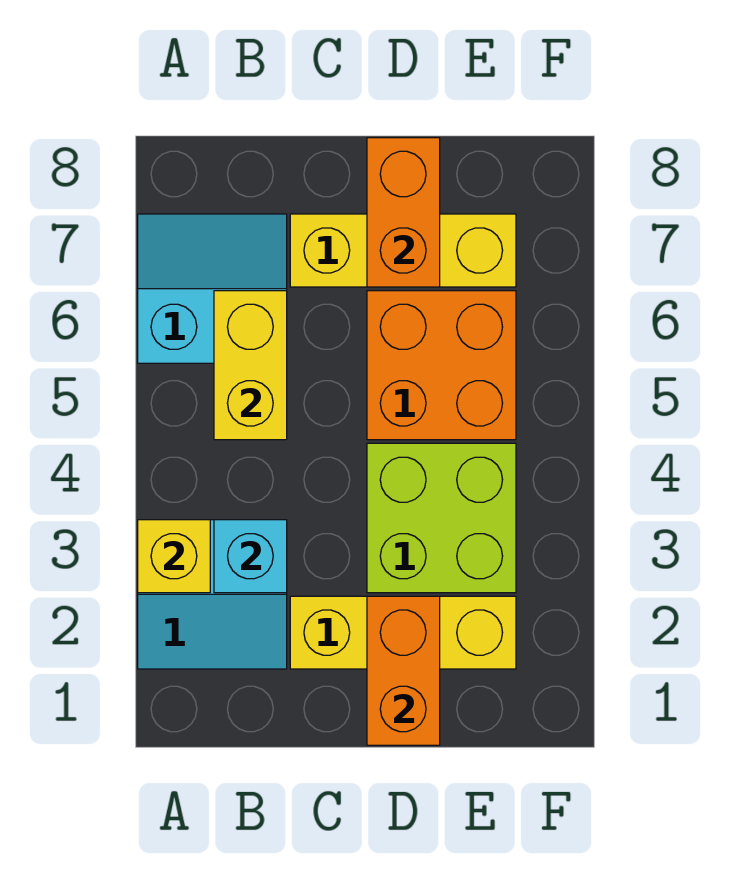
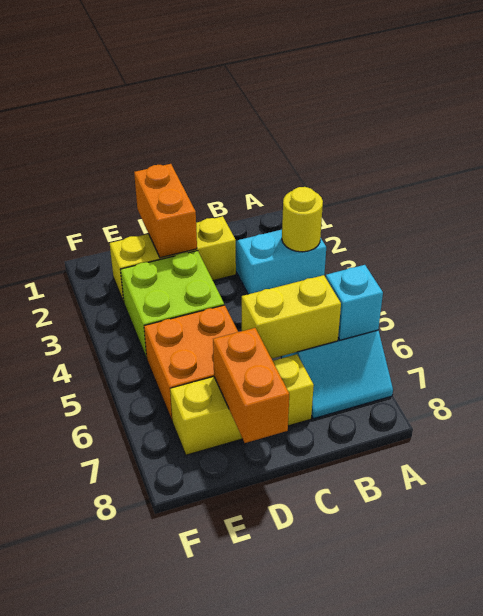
yellow 1x1 brick [138,520,210,593] -> yellow 1x1 round brick [282,187,323,252]
cyan 1x1 brick [214,520,287,593] -> cyan 1x1 brick moved to [326,265,383,340]
yellow 1x2 brick [214,291,287,440] -> yellow 1x2 brick turned to [242,275,341,359]

